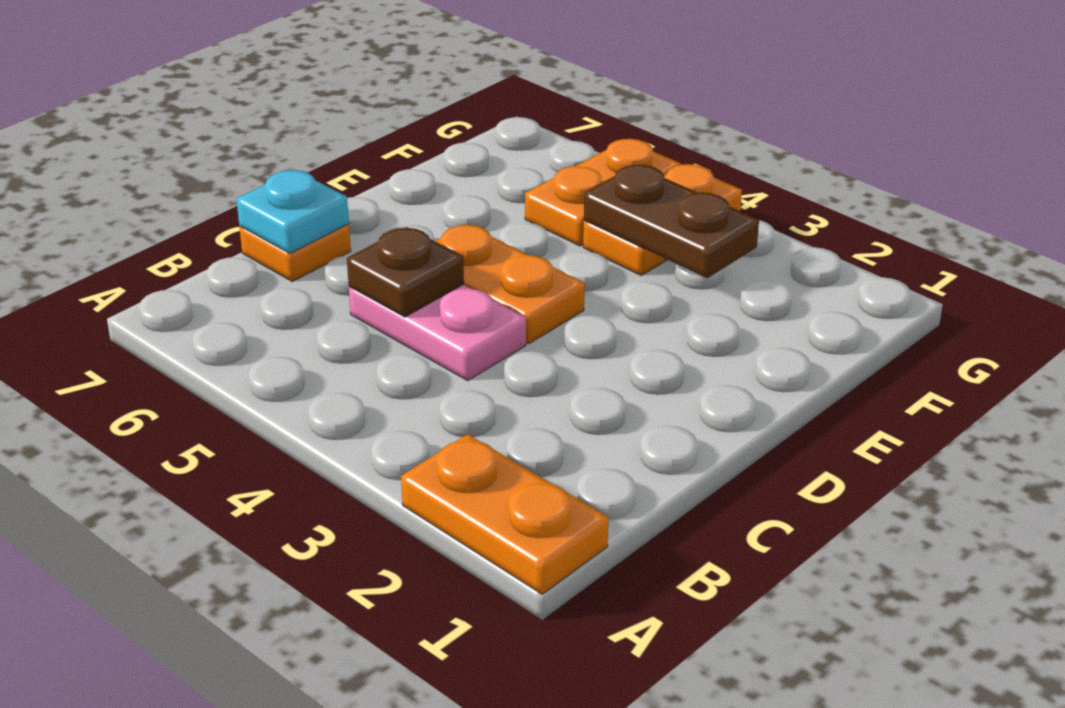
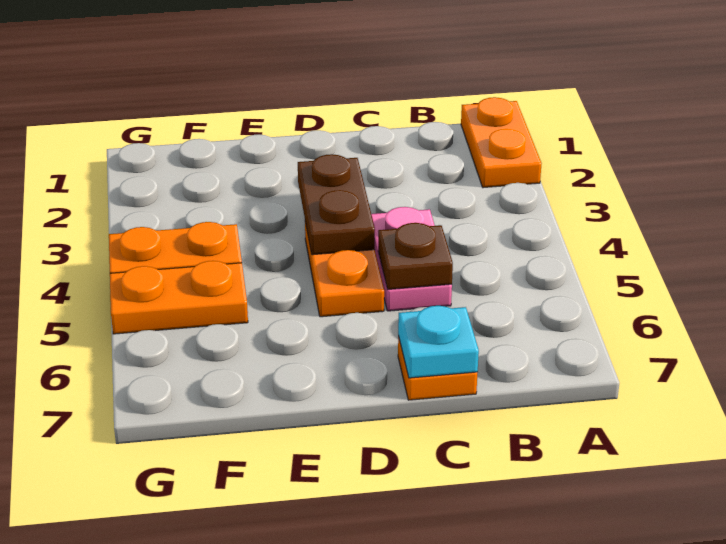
brown 1x2 plate [584,165,759,278] -> brown 1x2 plate moved to [298,154,375,255]

